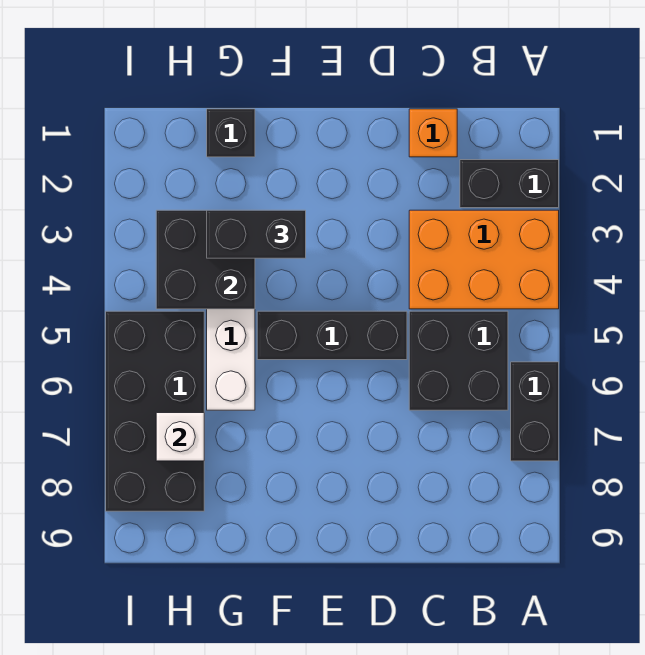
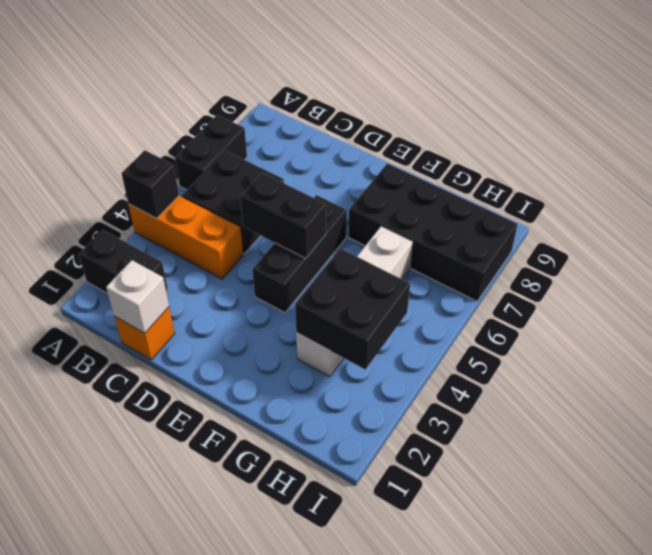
orange 2x3 brick [409,210,559,309] -> orange 1x3 brick [129,196,243,279]
black 1x3 brick [257,311,407,360] -> black 1x3 brick turned to [252,195,347,313]
black 1x2 brick [207,210,306,258] -> black 1x2 brick moved to [240,173,326,258]
black 1x1 brick [207,109,255,157] -> black 1x1 brick moved to [121,150,179,218]
black 2x4 brick [106,311,204,511] -> black 2x4 brick turned to [348,163,518,301]
white 1x1 brick [156,413,204,461] -> white 1x1 brick moved to [106,260,169,333]

